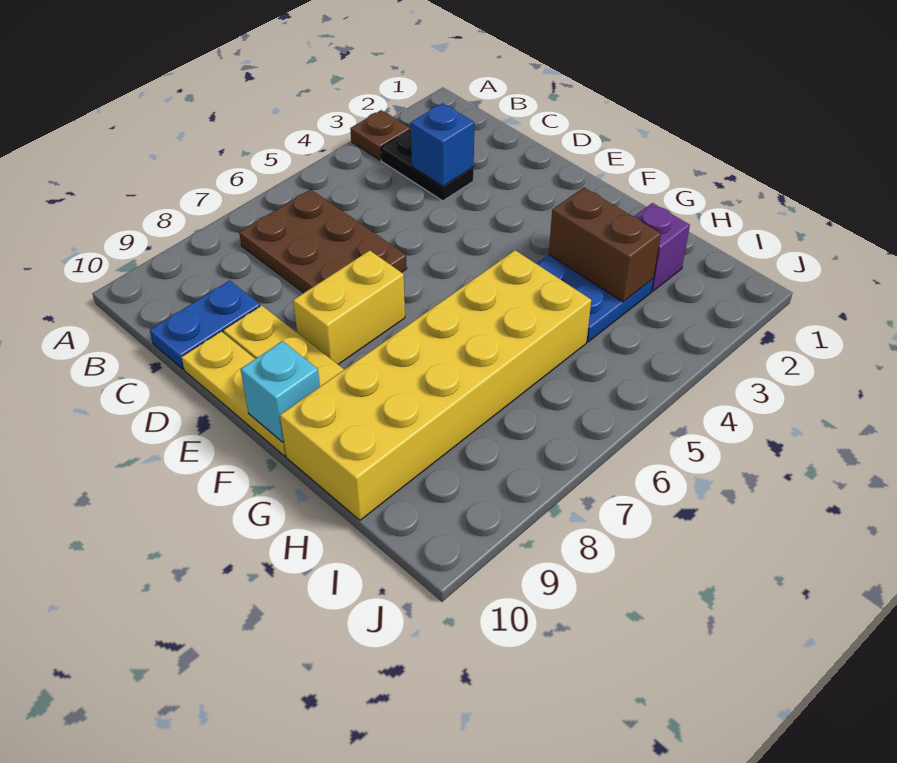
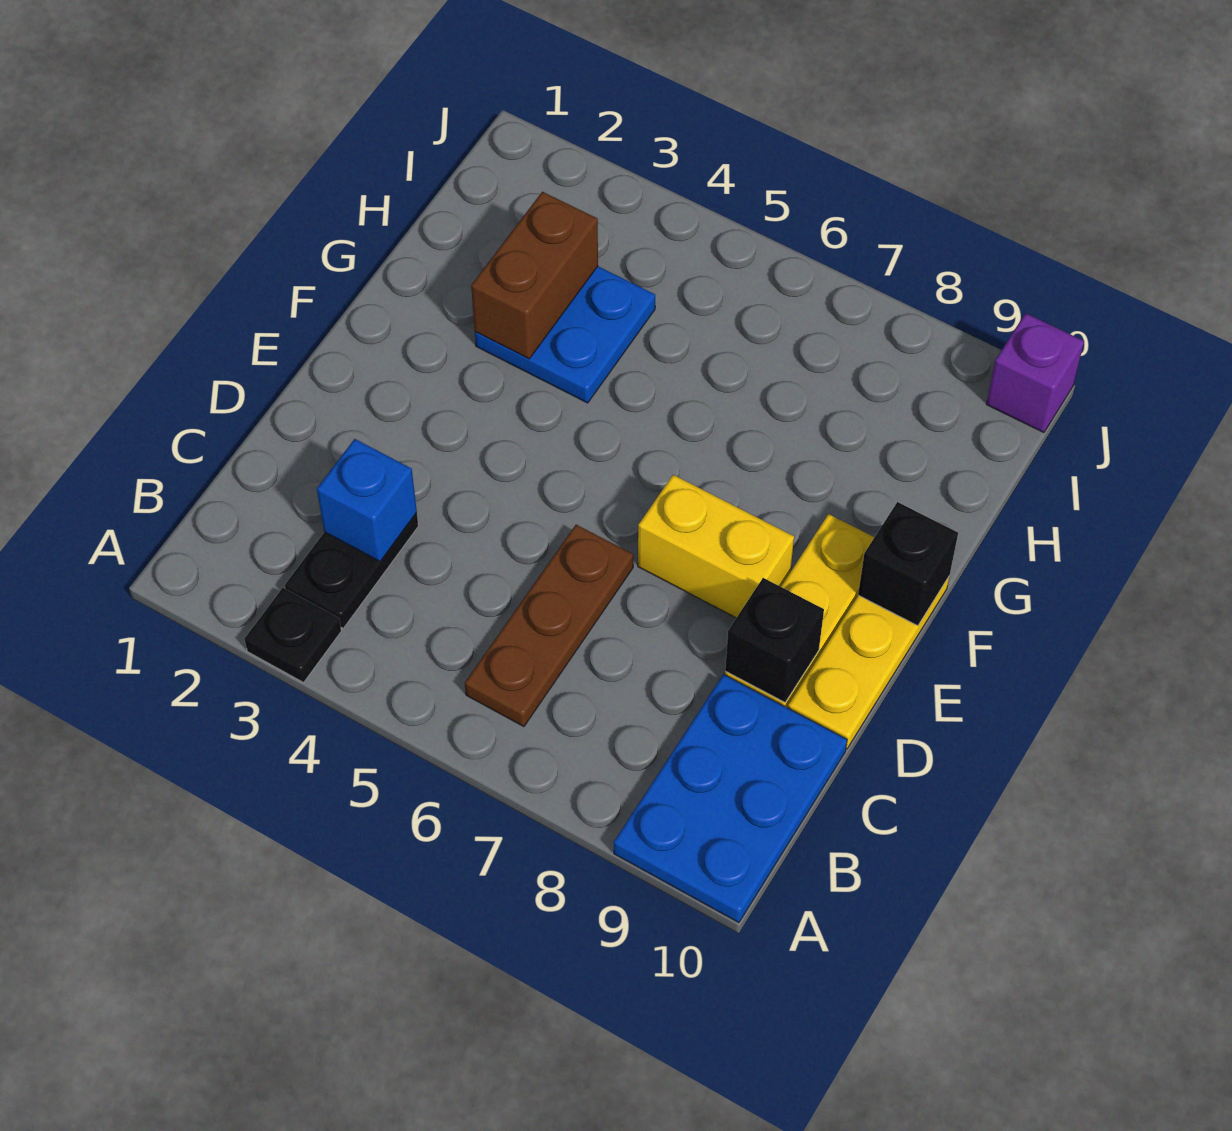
brown 1x1 plate [350,110,410,160] -> black 1x1 plate [244,588,341,682]
brown 2x3 plate [239,189,407,293] -> brown 1x3 plate [465,525,633,727]
blue 1x2 plate [150,281,260,369] -> blue 2x3 plate [614,674,847,923]
none -> black 1x1 brick [725,578,824,702]
cyan 1x1 brick [241,341,320,442] -> black 1x1 brick [858,502,958,626]
yellow 2x6 brick [280,250,591,520] -> none
purple 1x1 brick [635,203,690,291] -> purple 1x1 brick moved to [986,313,1084,433]

